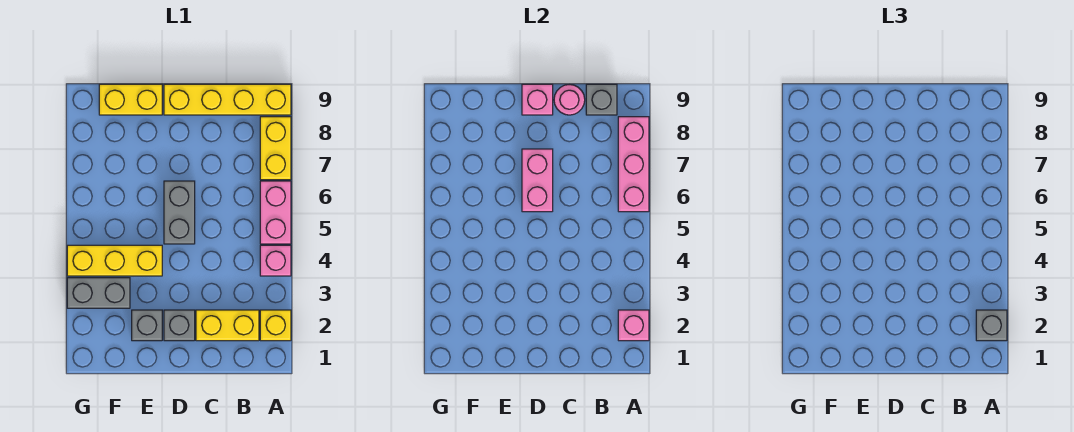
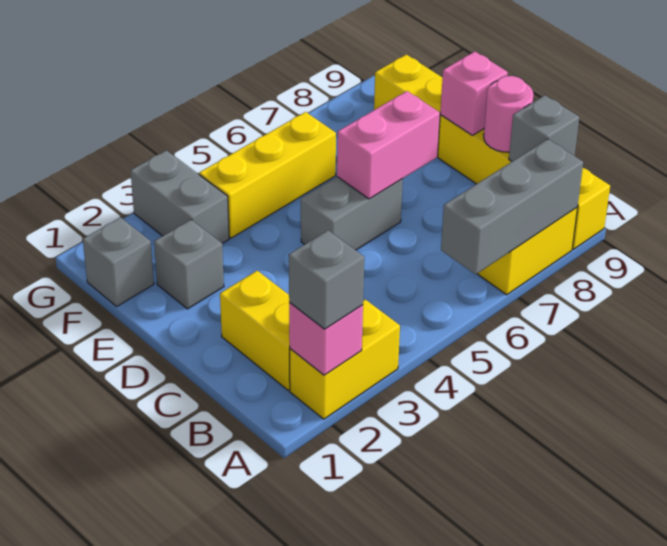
yellow 1x1 brick [260,310,291,341] -> yellow 1x2 brick [290,300,400,419]
pink 1x1 brick [260,245,291,276] -> none
pink 1x2 brick [260,181,291,244] -> none
pink 1x3 brick [618,117,649,212] -> grey 1x3 brick [441,139,583,274]
grey 1x1 brick [164,310,195,341] -> grey 1x1 brick moved to [83,217,154,306]
yellow 1x3 brick [67,245,162,276] -> yellow 1x3 brick turned to [199,112,336,238]

